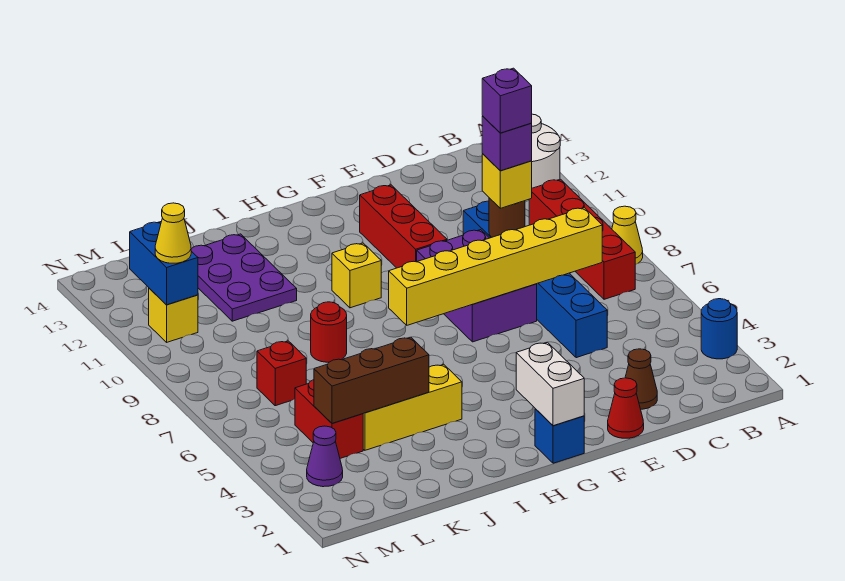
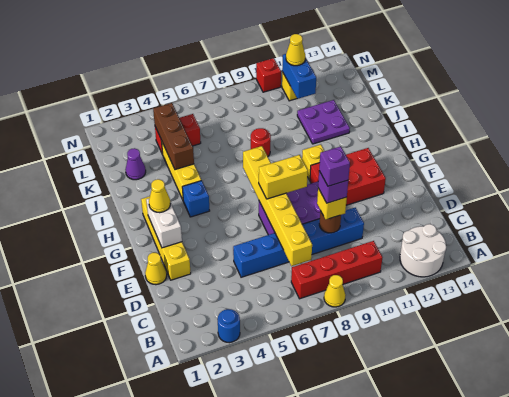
brown 1x1 cone [625,349,657,409] -> none
red 1x1 cone [608,378,644,438] -> yellow 1x1 cone [145,253,167,285]
none -> yellow 1x4 brick [141,196,191,280]
none -> yellow 1x2 brick [259,155,308,199]
red 1x3 brick [360,185,447,268] -> red 2x3 brick [310,148,386,205]
blue 1x1 brick [535,409,584,463] -> blue 1x1 brick moved to [182,181,210,217]
white 1x2 brick [516,342,584,426] -> white 1x2 brick turned to [146,199,182,248]
none -> yellow 1x1 cone [149,179,170,213]
purple 2x3 plate [191,234,297,321] -> purple 2x2 plate [297,100,350,144]
red 1x1 brick [257,341,306,406] -> red 1x1 brick moved to [256,58,281,92]
purple 1x1 cone [307,426,343,487] -> purple 1x1 cone moved to [125,148,146,180]
blue 1x2 brick [130,222,198,305] -> blue 1x2 brick turned to [282,54,316,99]

